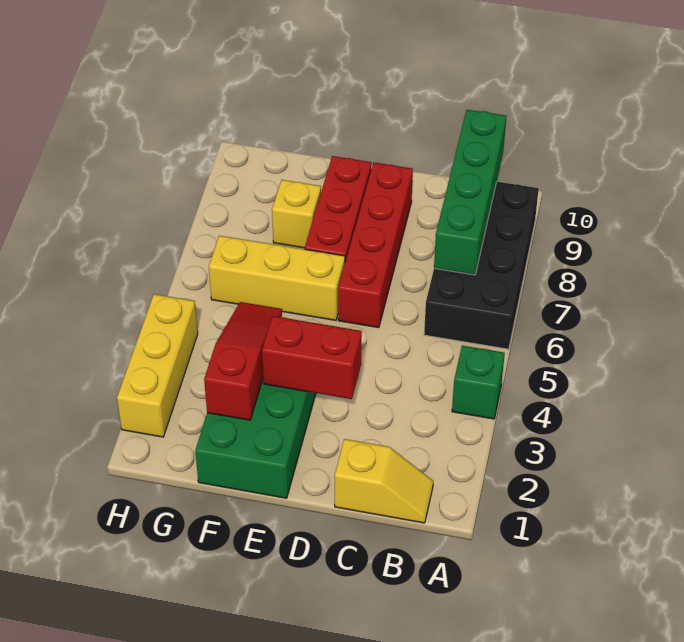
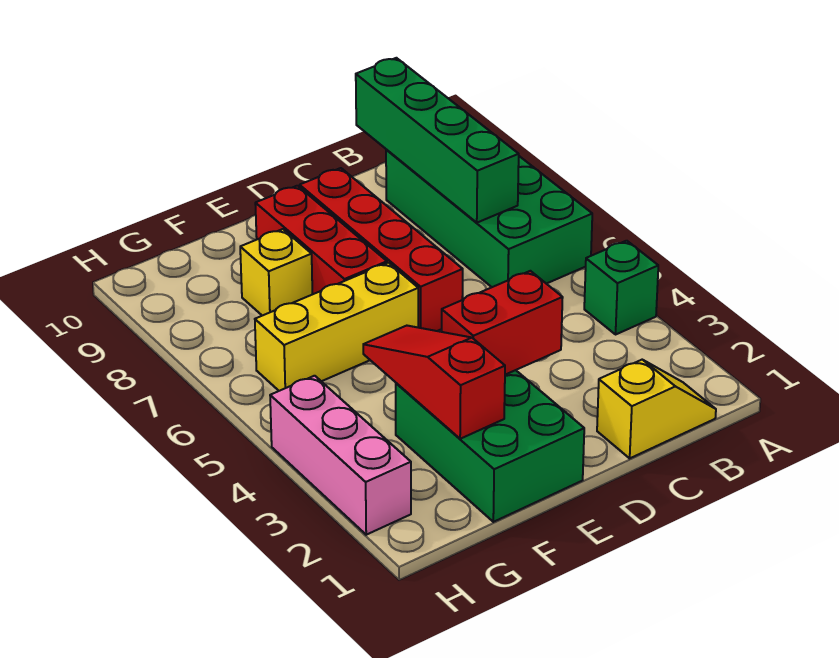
black 2x4 brick [424,182,539,349] -> green 2x4 brick [386,150,592,287]
yellow 1x3 brick [117,294,198,437] -> pink 1x3 brick [270,376,411,535]

